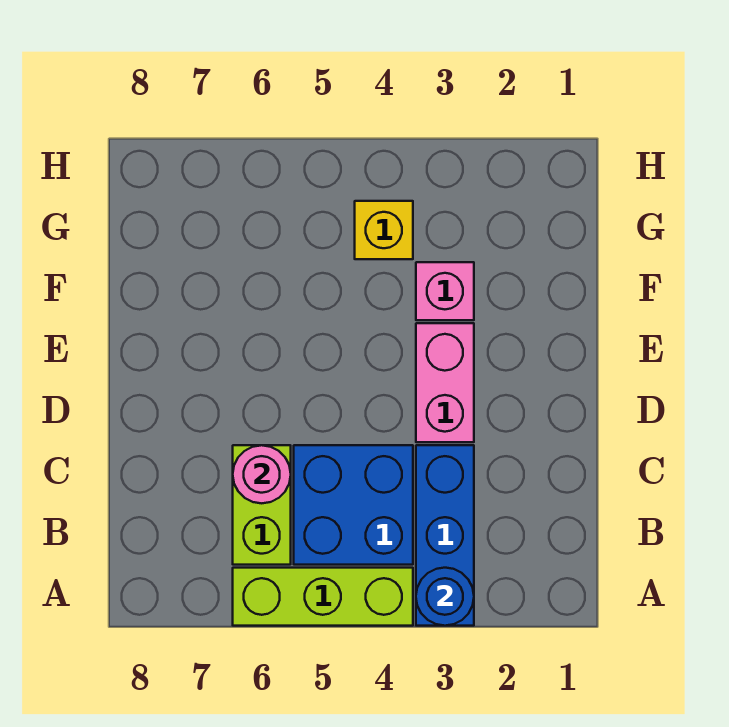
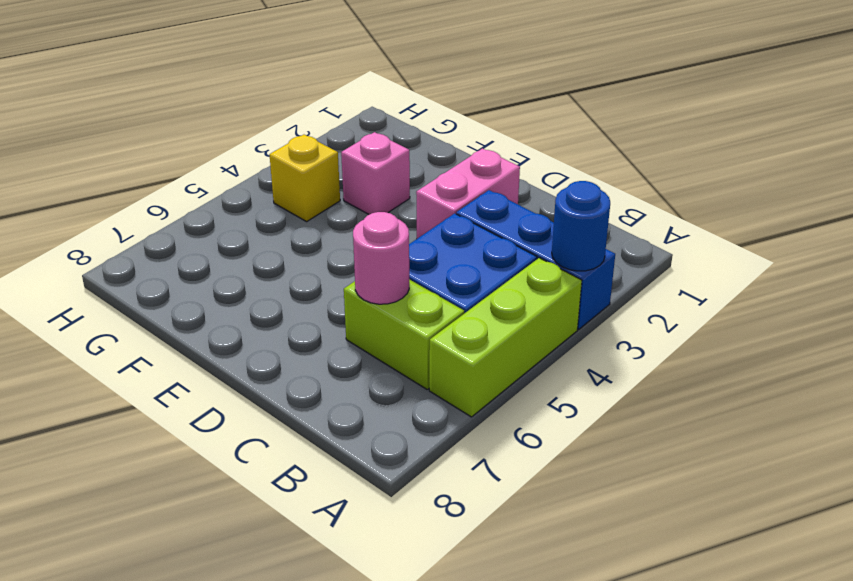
pink 1x2 brick [416,323,474,442] -> pink 1x2 brick turned to [416,149,520,239]

